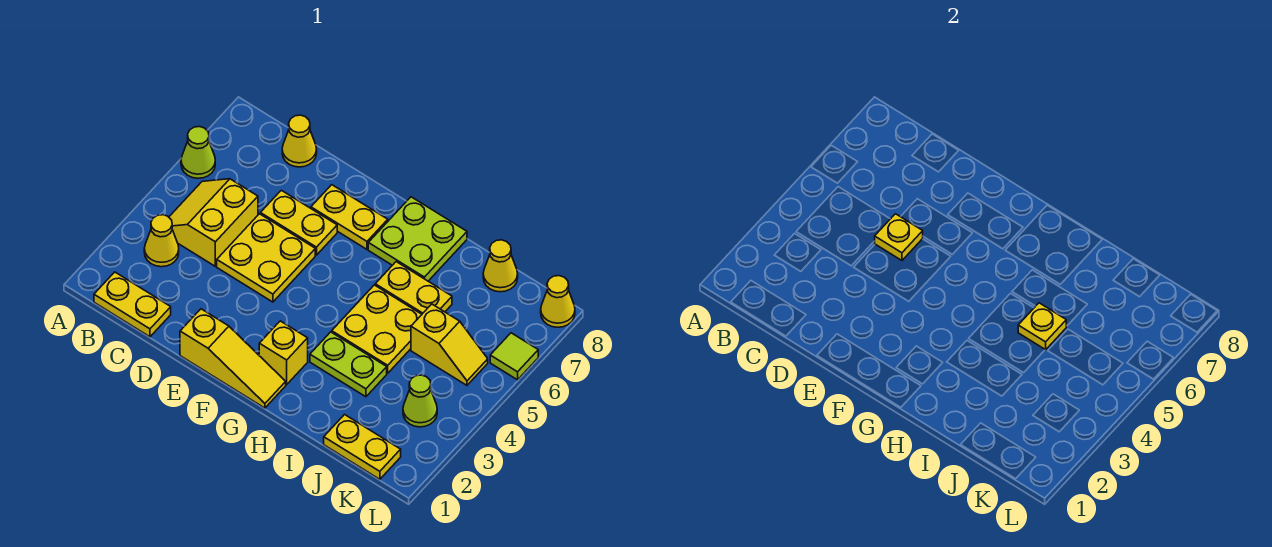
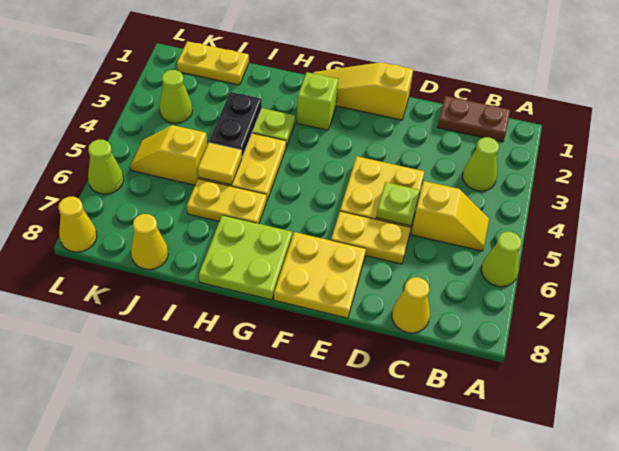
yellow 1x2 plate [94,272,171,337] -> brown 1x2 plate [438,96,510,142]
yellow 1x1 cone [144,215,179,267] -> lime 1x1 cone [463,137,499,191]
yellow 2x2 slope [169,179,258,266] -> yellow 1x2 slope [411,181,489,251]
yellow 1x1 plate [875,214,923,260] -> lime 1x1 plate [376,182,420,226]
yellow 1x2 plate [311,185,388,249] -> yellow 2x2 plate [274,232,366,318]
yellow 1x1 brick [259,321,308,384] -> lime 1x1 brick [297,72,338,130]
none -> black 1x2 plate [209,92,262,157]
yellow 1x1 plate [1018,303,1066,350] -> yellow 1x1 tile [198,143,242,185]
lime 1x1 tile [490,333,538,380] -> lime 1x1 cone [88,140,124,194]

